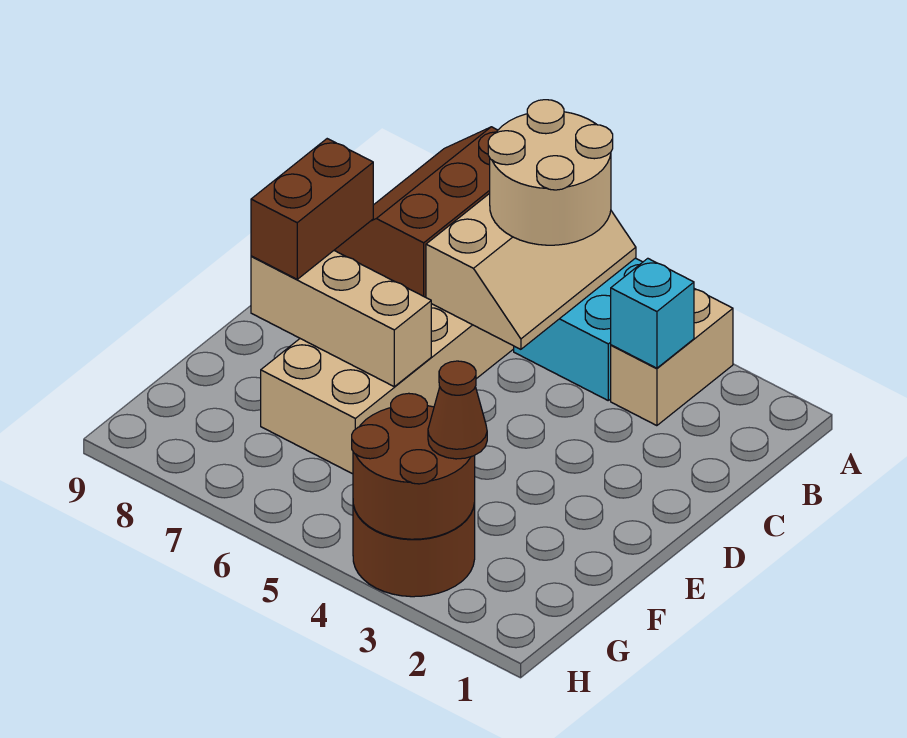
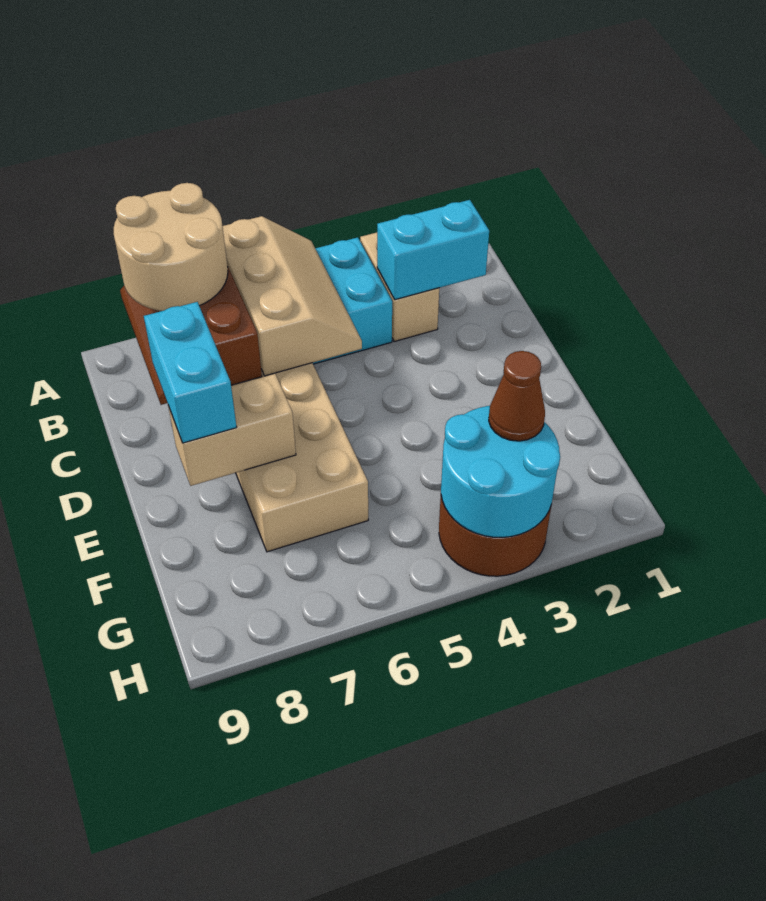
tan 2x2 round brick [488,100,613,245] -> tan 2x2 round brick moved to [114,183,228,311]
cyan 1x1 brick [611,258,694,368] -> cyan 1x2 brick [377,200,489,300]
brown 1x2 brick [251,139,373,279] -> cyan 1x2 brick [144,302,237,443]
tan 1x3 brick [251,251,431,387] -> tan 1x2 brick [168,374,296,486]
brown 2x2 round brick [352,393,475,539] -> cyan 2x2 round brick [441,406,560,537]

